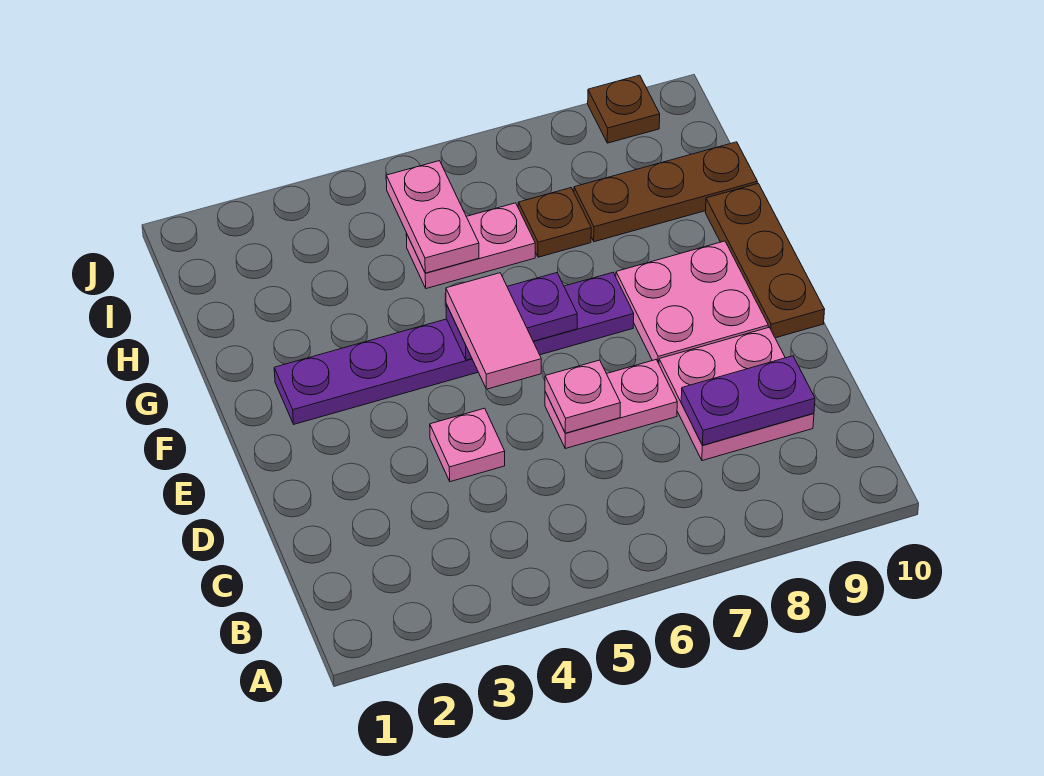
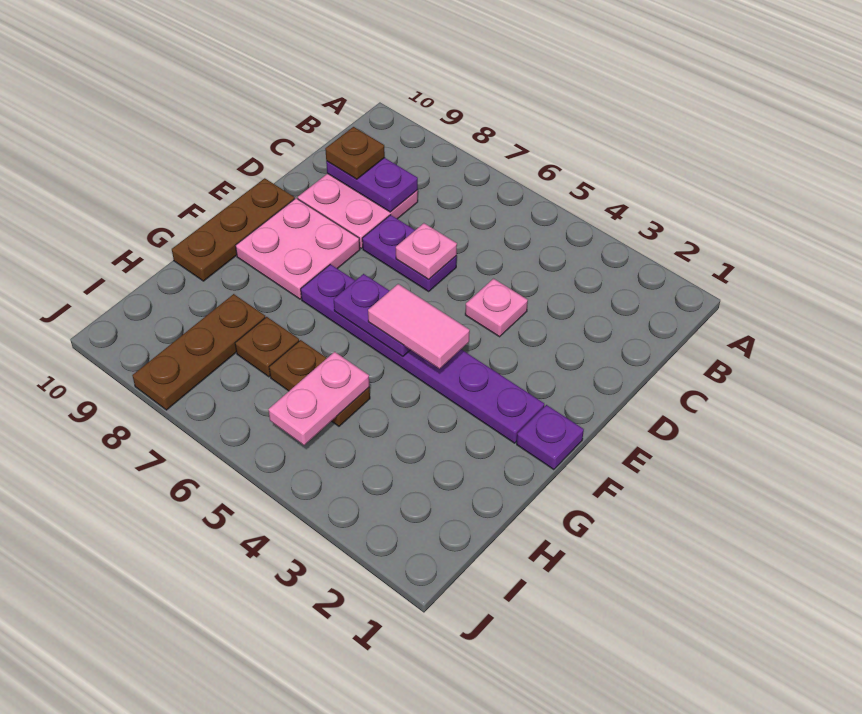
pink 1x2 plate [545,360,677,448] -> purple 1x2 plate [362,215,457,291]
pink 1x2 tile [446,273,541,389] -> pink 1x2 tile turned to [368,284,470,369]
none -> purple 1x1 plate [517,405,584,470]
pink 1x2 plate [406,203,535,288] -> brown 1x2 plate [269,340,370,426]
brown 1x3 plate [574,142,758,242] -> brown 1x3 plate turned to [132,294,265,410]
brown 1x1 plate [588,75,660,143] -> brown 1x1 plate moved to [325,127,385,179]

